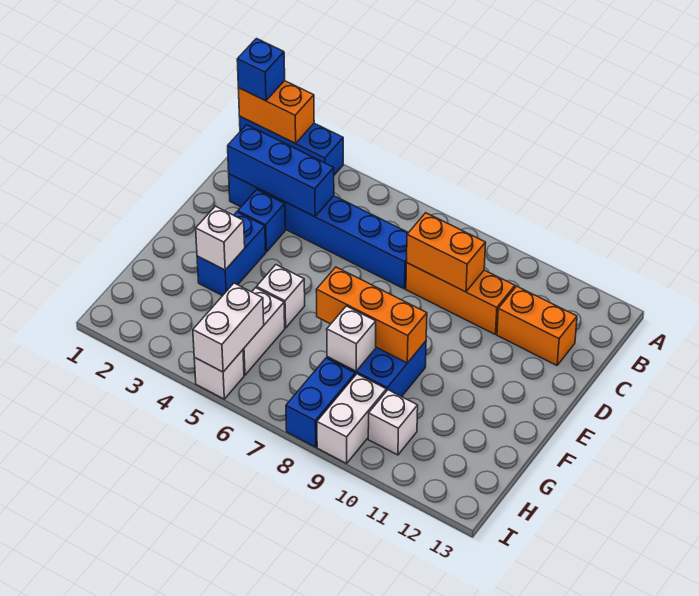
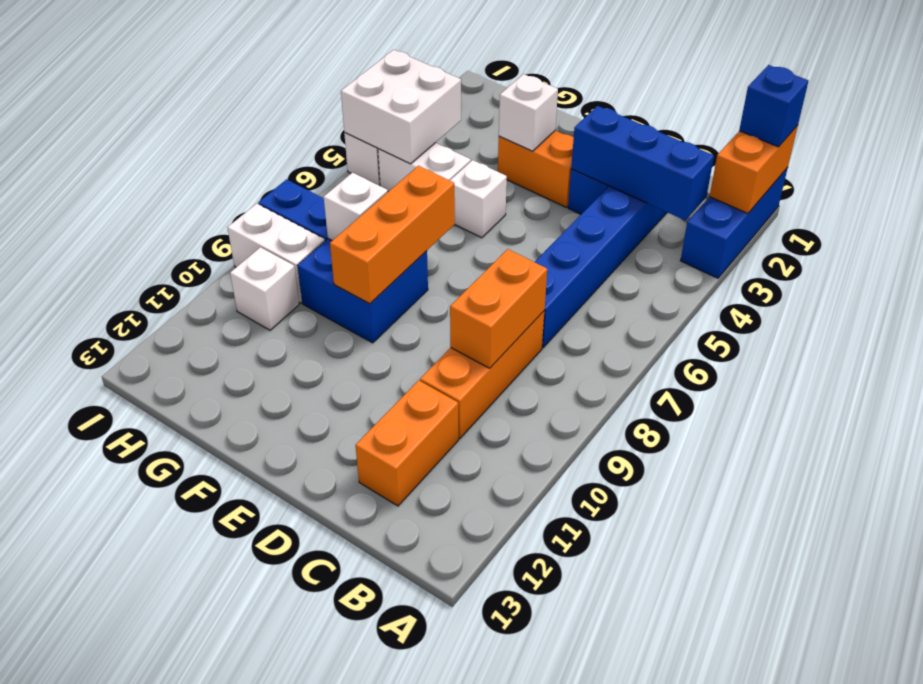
blue 1x3 brick [228,125,334,217] -> blue 1x3 brick turned to [571,106,714,220]
blue 1x2 brick [197,212,266,296] -> orange 1x2 brick [498,131,574,207]
white 1x2 brick [193,283,264,372] -> white 2x2 brick [341,50,461,164]

